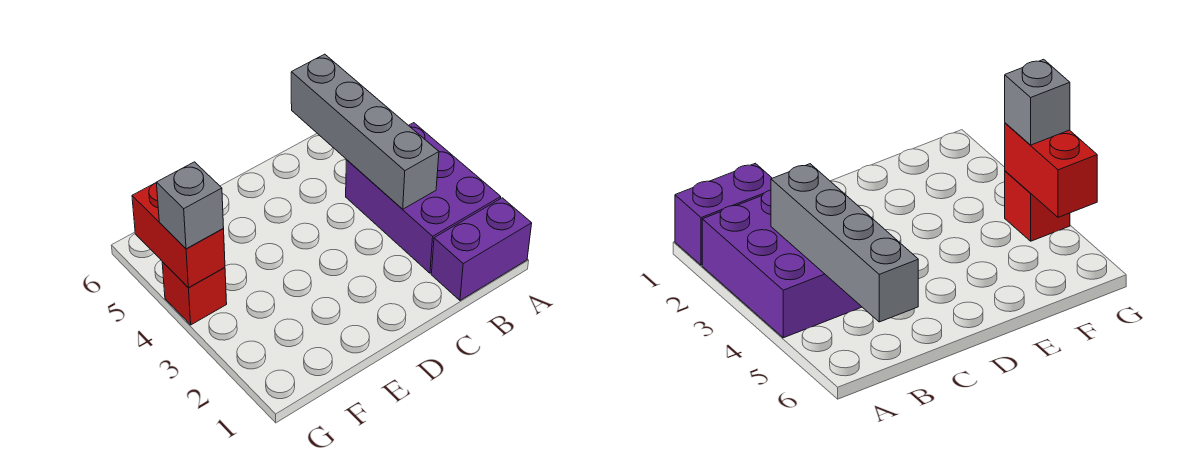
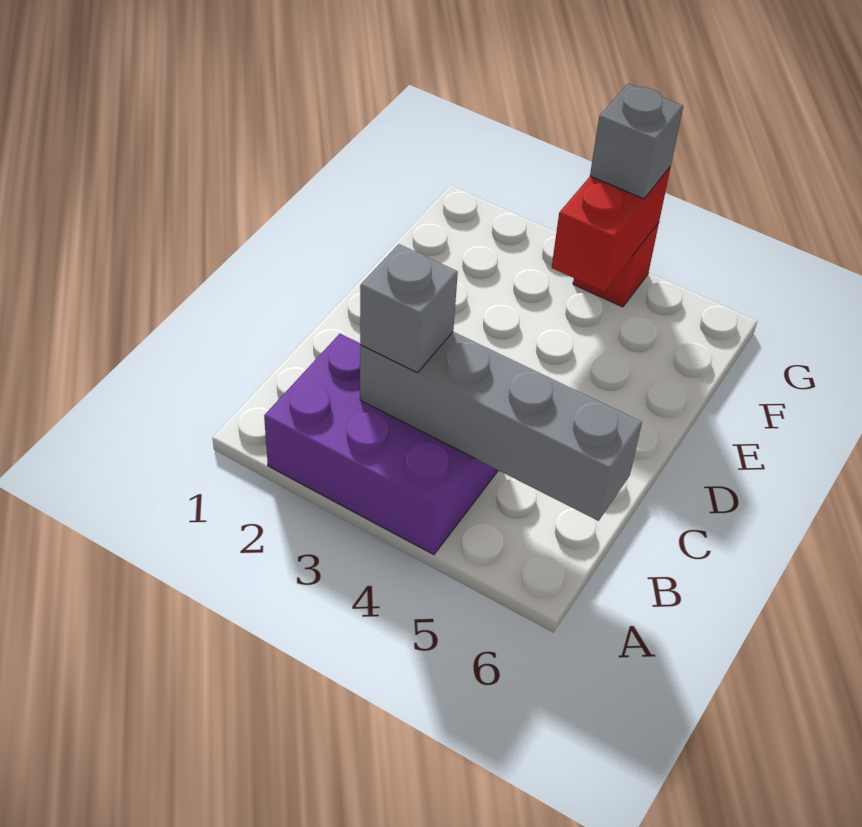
purple 1x2 brick [431,198,532,300] -> none
none -> grey 1x1 brick [360,244,458,373]
red 1x2 brick [132,183,225,288] -> red 1x2 brick turned to [552,167,671,291]

